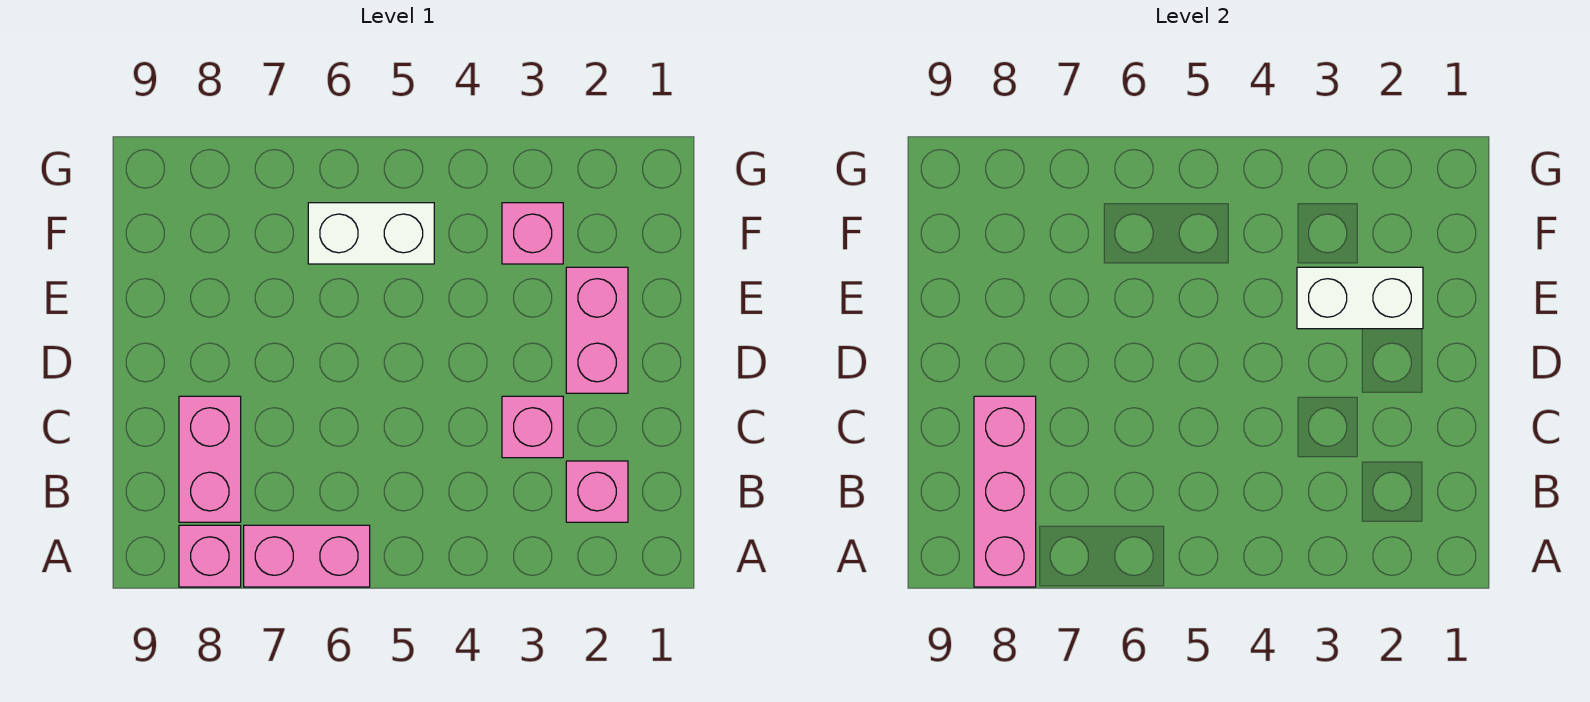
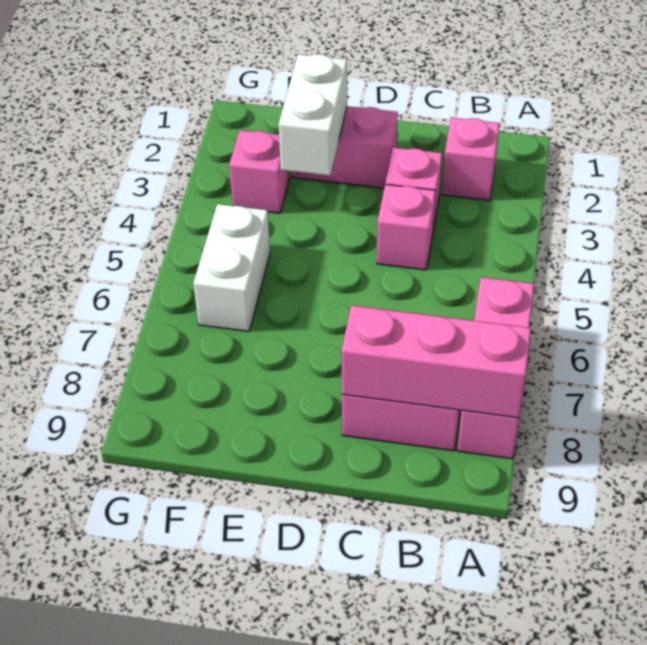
none -> pink 1x1 brick [377,184,436,270]

